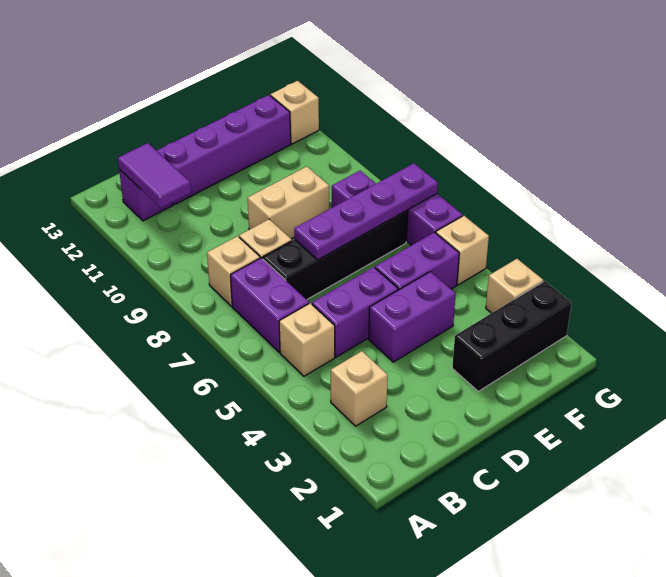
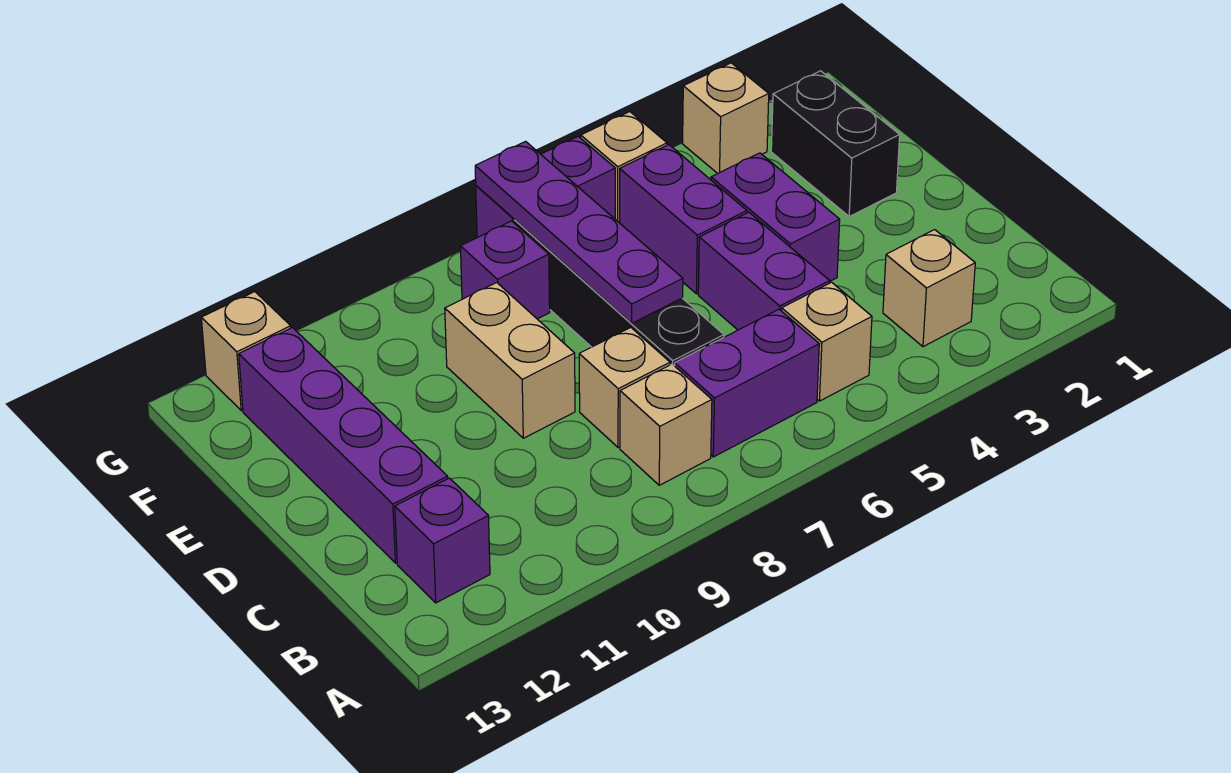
purple 1x2 tile [118,143,191,208] -> none
black 1x3 brick [452,281,572,391] -> black 1x2 brick [771,71,900,216]

